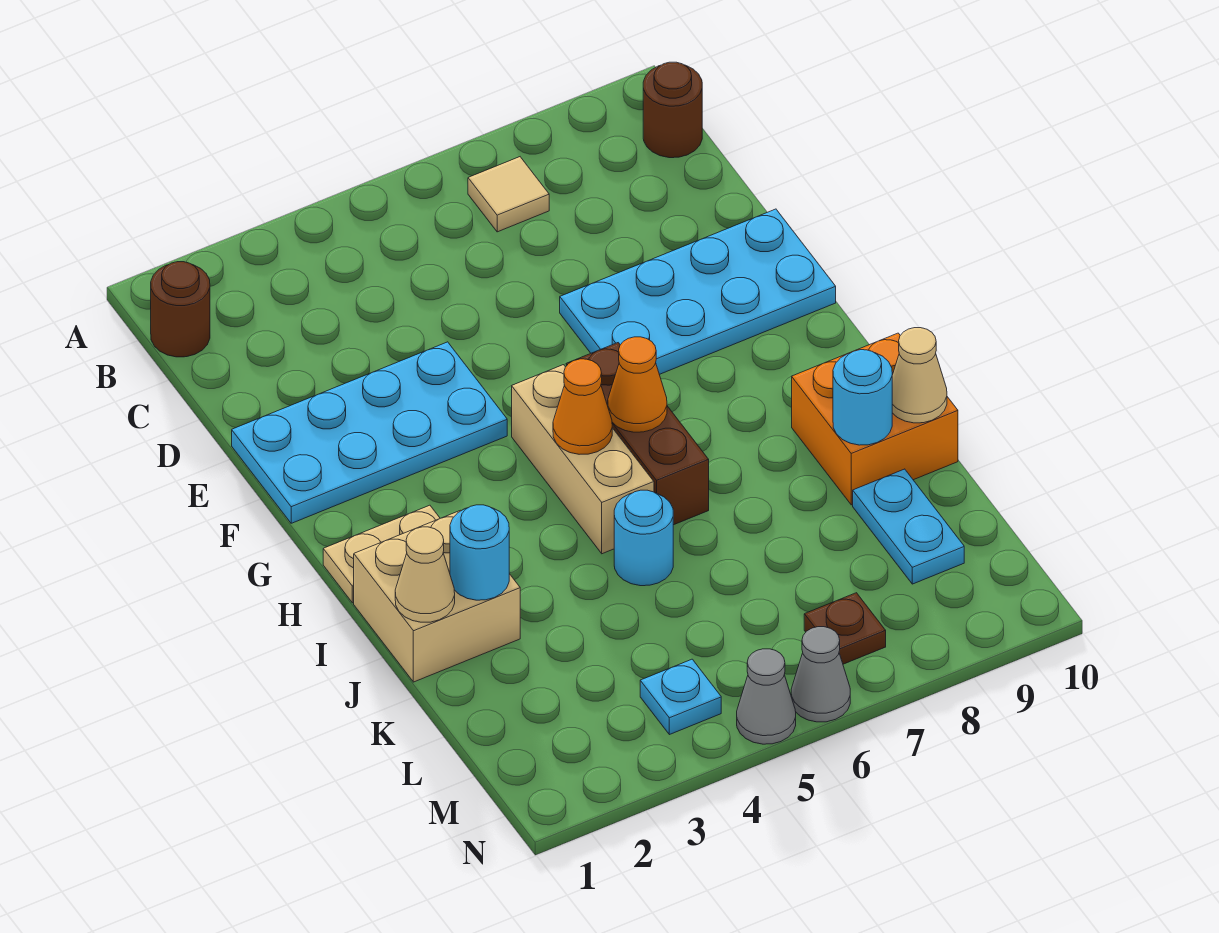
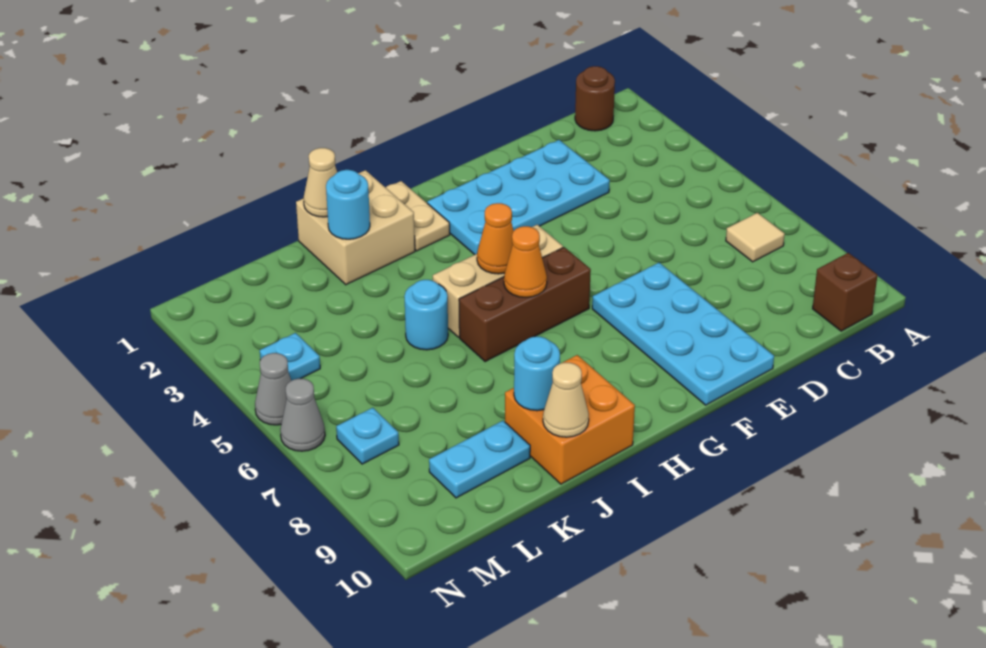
brown 1x1 round brick [643,62,702,158] -> brown 1x1 brick [813,253,877,331]
cyan 2x4 plate [232,342,507,523] -> cyan 2x4 plate turned to [427,140,610,255]
brown 1x1 plate [804,593,886,664] -> cyan 1x1 plate [336,408,399,464]

